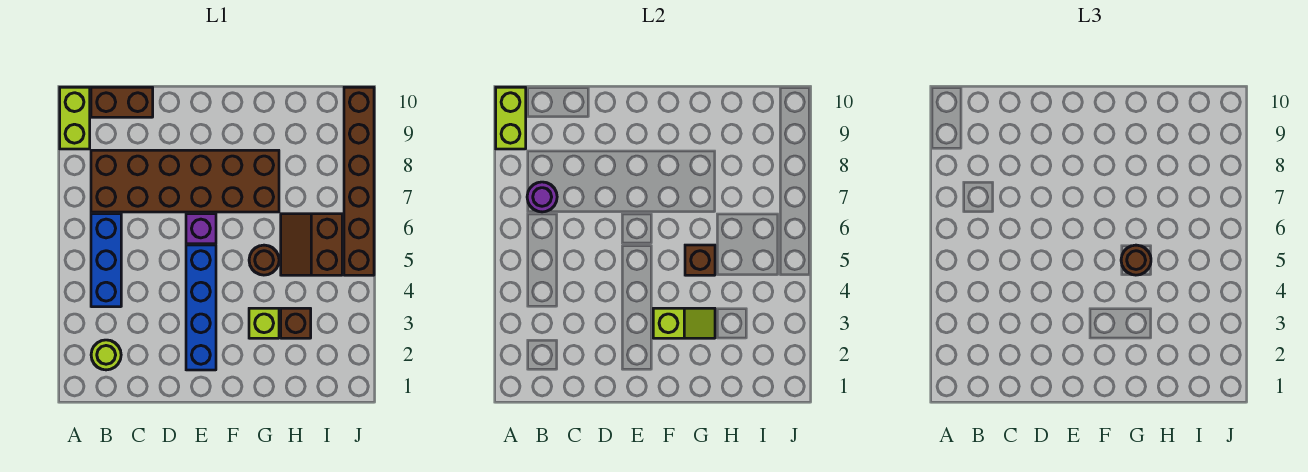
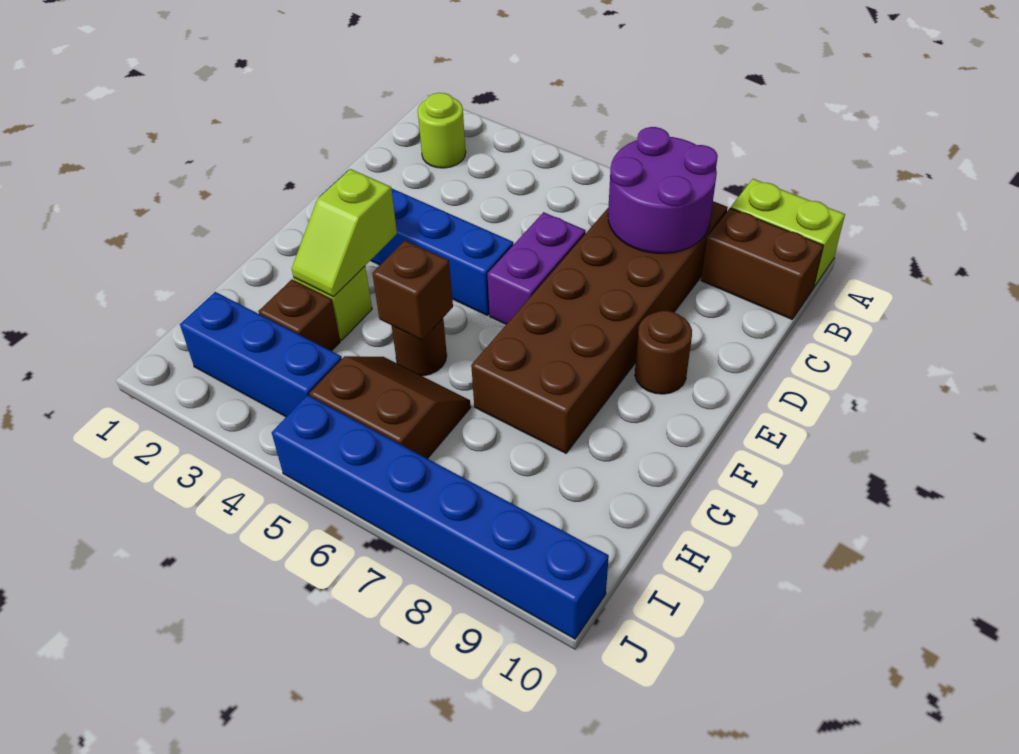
lime 1x2 brick [496,87,526,149] -> none
blue 1x3 brick [91,214,121,307] -> blue 1x3 brick moved to [180,292,342,417]
purple 1x1 round brick [527,182,557,212] -> purple 2x2 round brick [608,127,718,253]
brown 1x2 brick [91,87,153,117] -> brown 1x2 brick turned to [701,208,824,319]
purple 1x1 brick [186,214,216,244] -> purple 1x2 brick [488,212,586,324]
brown 1x1 round brick [1121,245,1151,275] -> brown 1x1 round brick moved to [635,311,692,394]
brown 1x6 brick [344,87,374,275] -> blue 1x6 brick [272,395,609,639]

